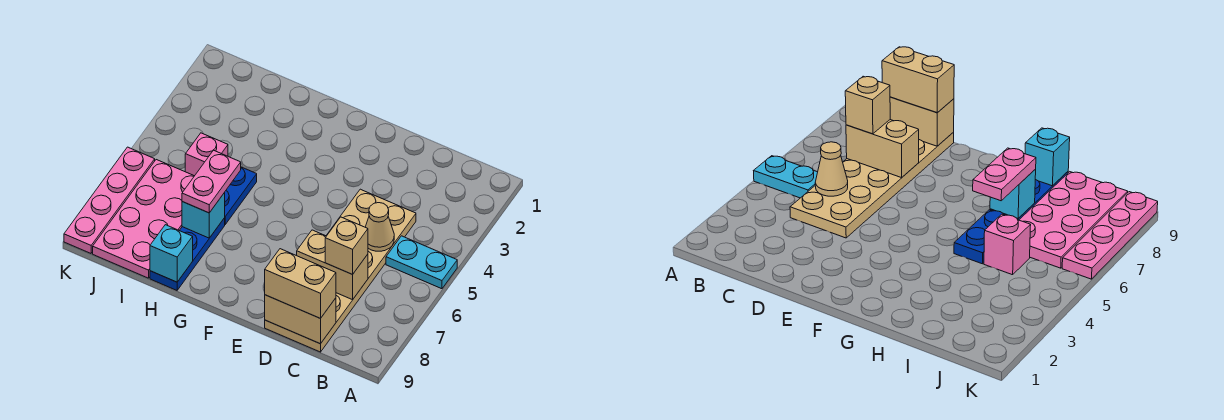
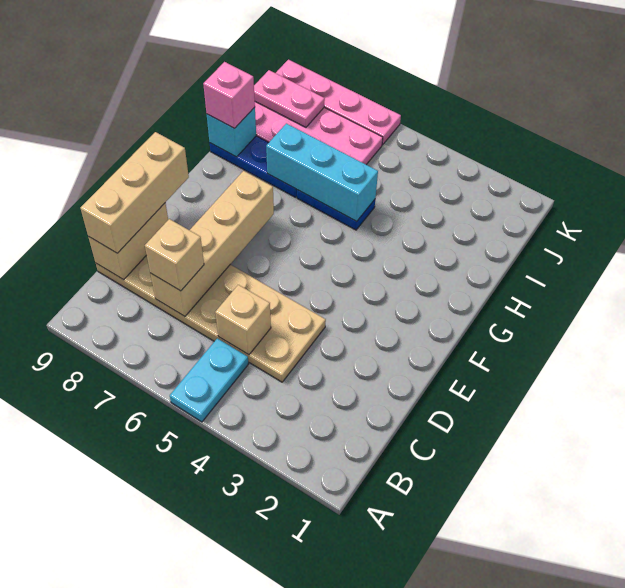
tan 1x1 cone [365,203,394,251] -> tan 1x1 brick [215,285,271,355]
tan 1x2 brick [297,230,368,300] -> tan 1x4 brick [150,171,274,316]
tan 1x2 brick [265,249,336,318] -> tan 1x3 brick [80,132,189,253]
pink 1x2 plate [182,150,241,213] -> pink 1x2 plate moved to [254,70,325,127]
cyan 1x1 brick [182,193,225,238] -> cyan 1x3 brick [266,123,378,221]
pink 1x1 brick [185,133,228,176] -> pink 1x1 brick moved to [203,62,255,128]

